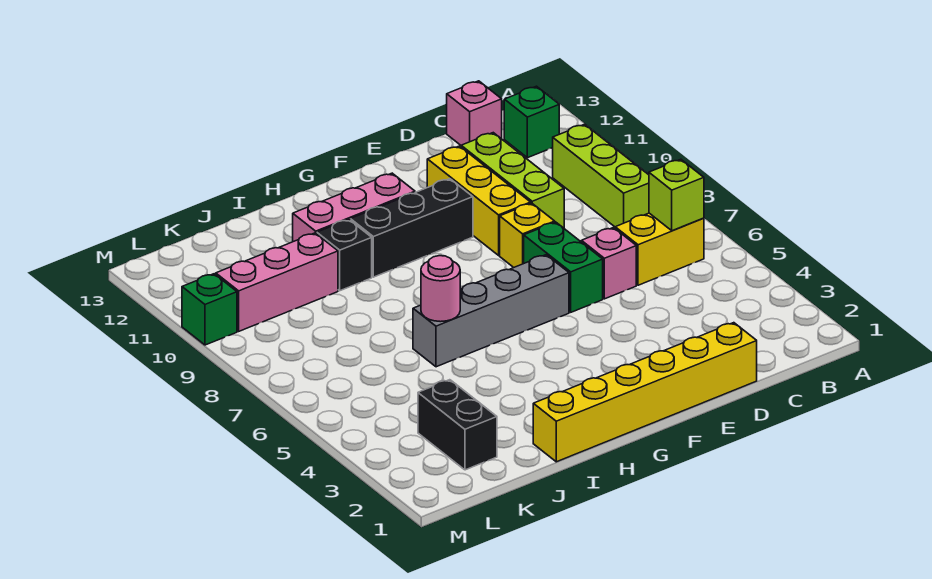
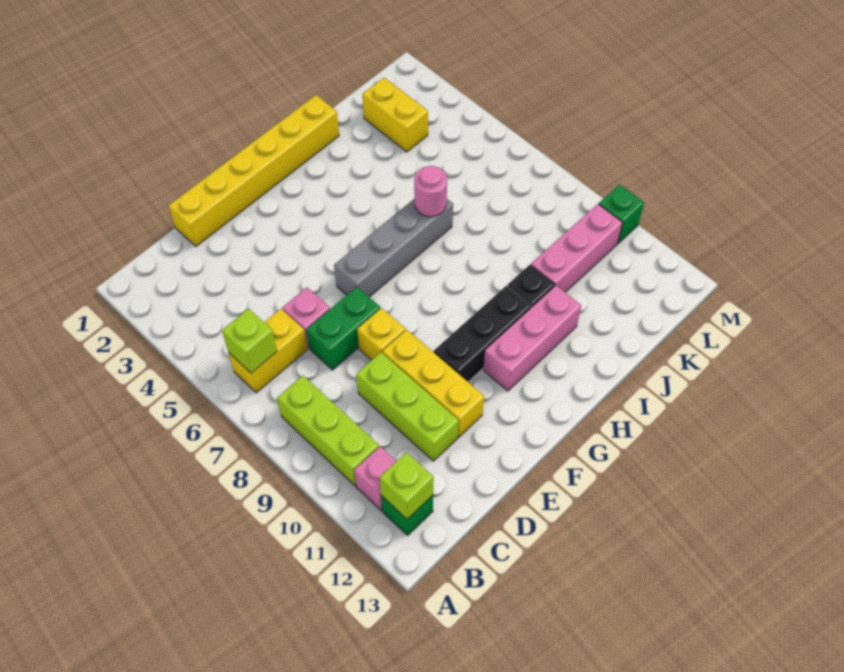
none -> lime 1x1 brick [380,452,434,519]
pink 1x1 brick [447,81,502,145] -> pink 1x1 brick moved to [354,446,396,510]
green 1x2 brick [524,222,603,312] -> green 1x2 brick turned to [306,287,381,370]
black 1x2 brick [418,380,497,470] -> yellow 1x2 brick [362,78,428,152]

